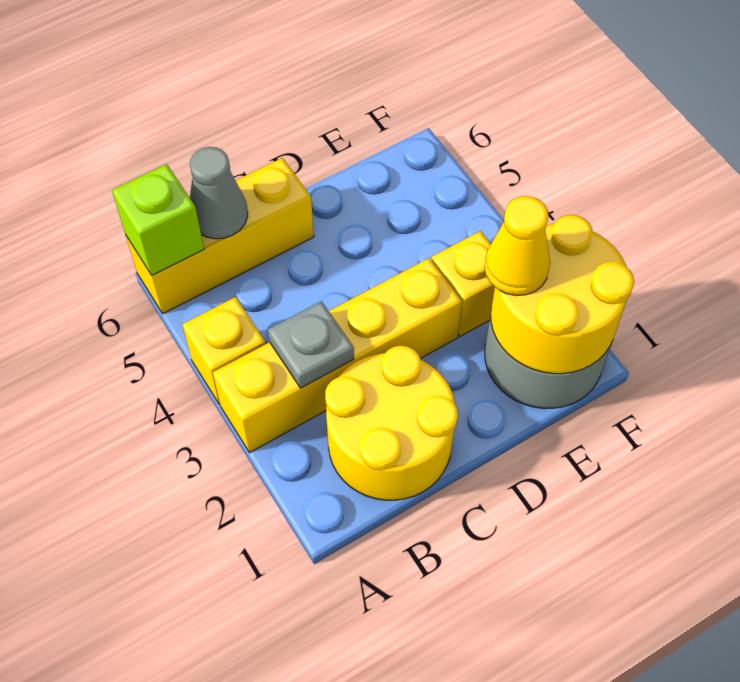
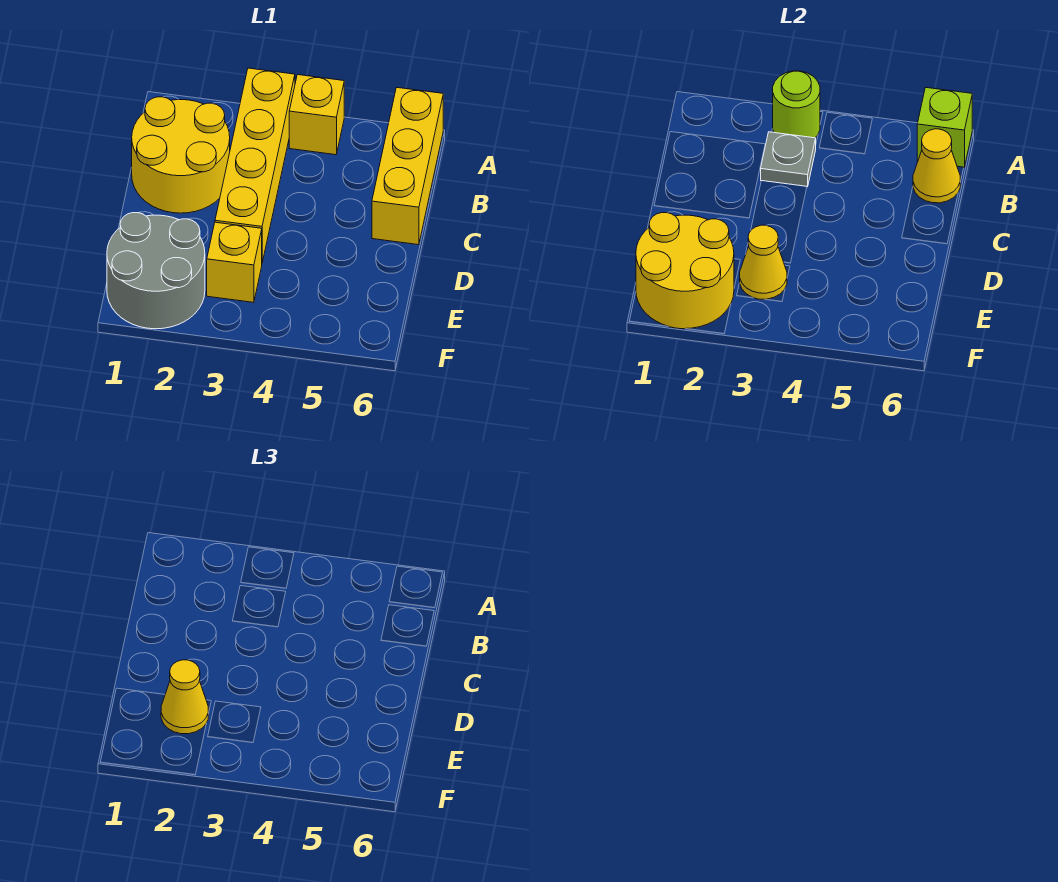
none -> lime 1x1 round brick [773,71,820,138]
grey 1x1 cone [190,147,248,239] -> yellow 1x1 cone [913,129,960,203]
none -> yellow 1x1 cone [740,225,787,299]

